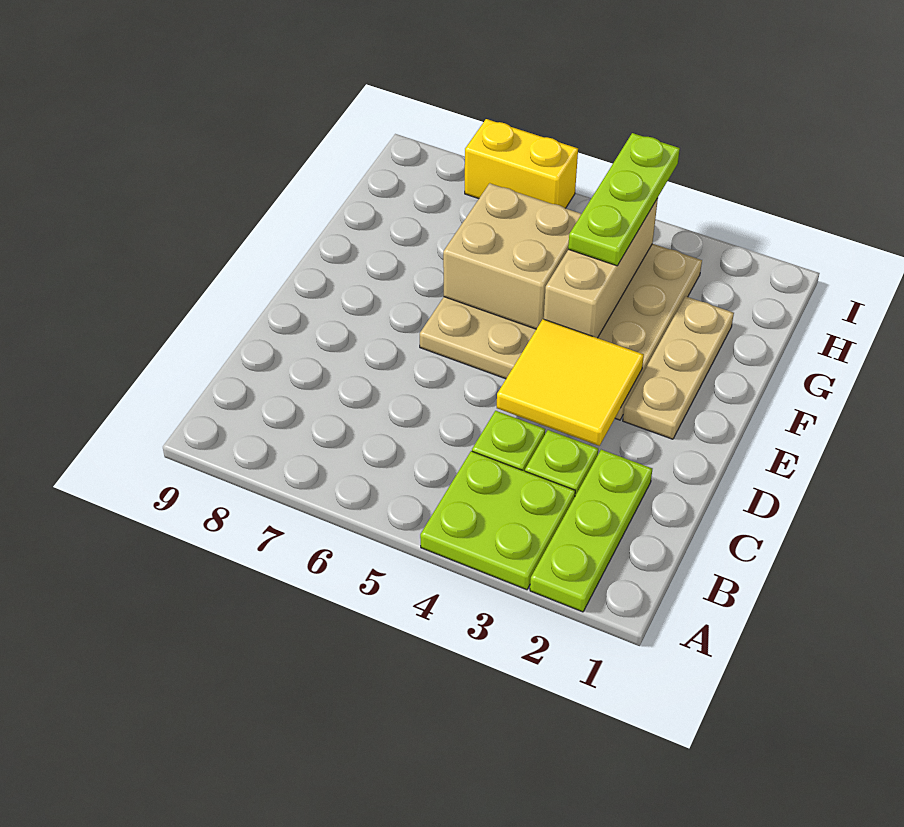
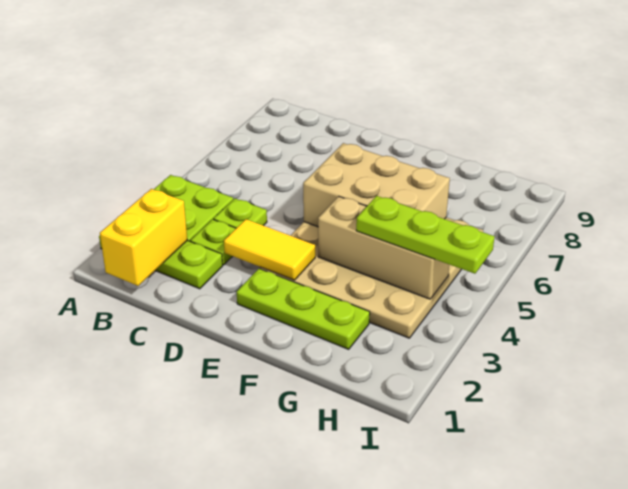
yellow 2x2 tile [497,319,644,446] -> yellow 1x2 tile [224,219,315,280]
tan 1x3 plate [623,296,734,439] -> lime 1x3 plate [237,269,370,349]
tan 2x2 brick [443,183,581,329] -> tan 2x3 brick [303,143,450,227]
yellow 1x2 brick [465,119,578,208] -> yellow 1x2 brick moved to [100,189,187,286]

